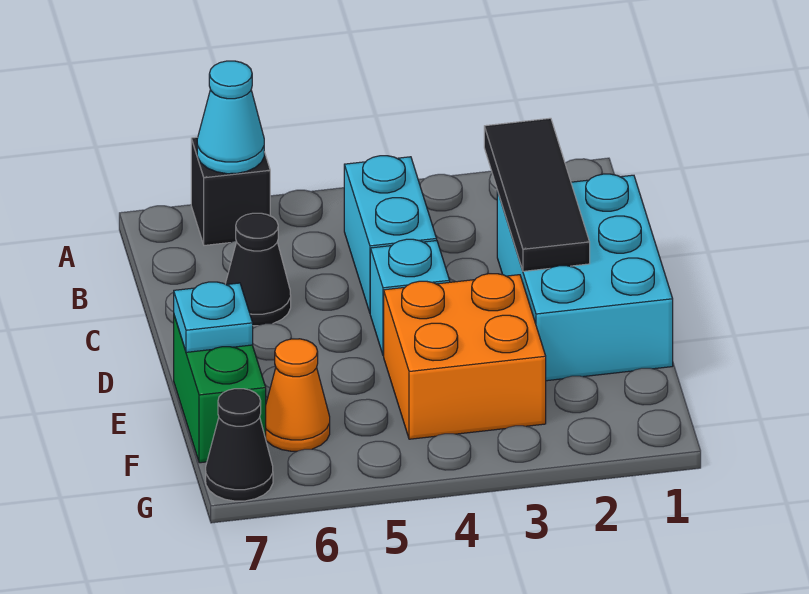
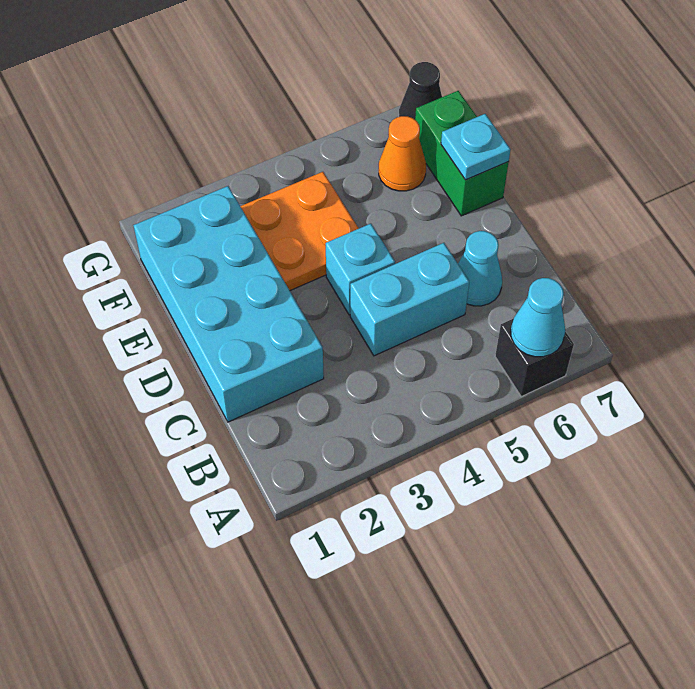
black 1x3 tile [484,118,590,271] -> none
cyan 1x2 brick [344,156,437,313] -> cyan 1x2 brick turned to [350,243,469,356]
cyan 2x3 brick [497,174,673,381] -> cyan 2x4 brick [133,186,324,422]
black 1x1 cone [226,213,291,326] -> cyan 1x1 cone [458,231,502,306]
orange 2x2 brick [384,274,546,439] -> orange 2x2 plate [240,172,359,290]

